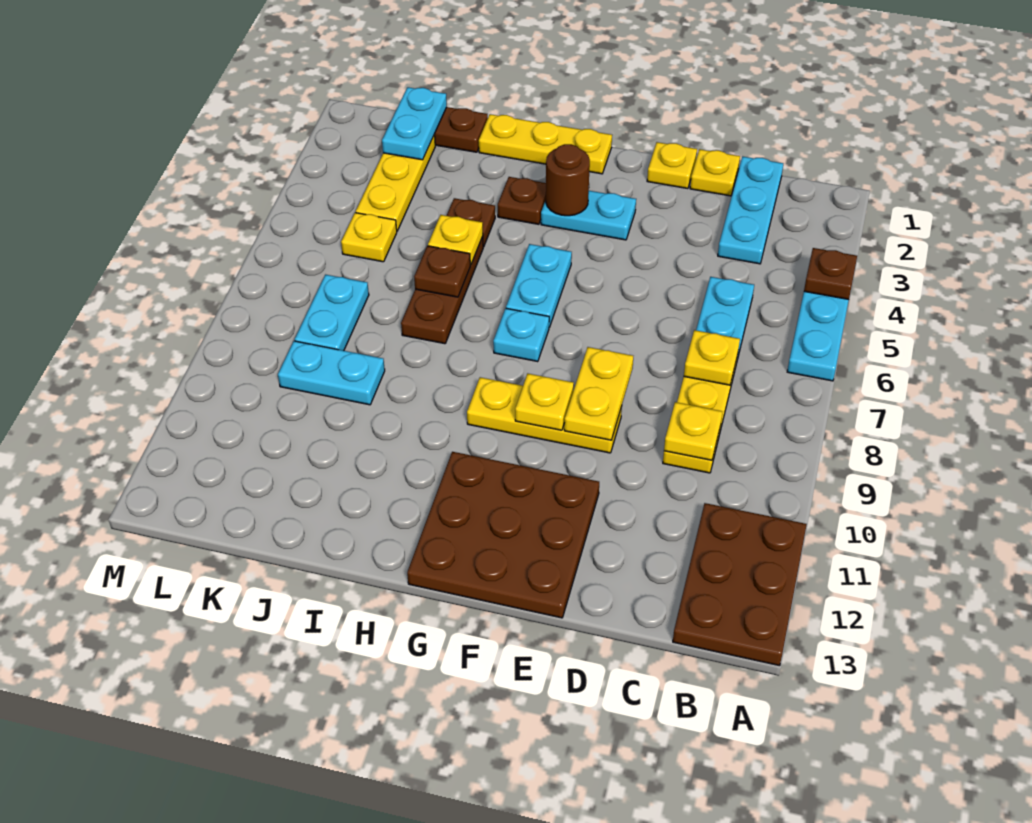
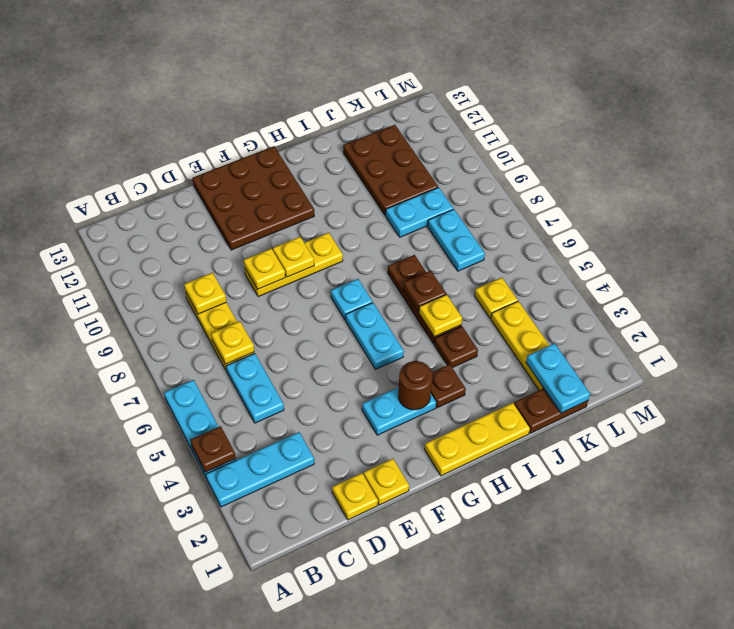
brown 2x3 plate [673,503,807,666] -> brown 2x3 plate moved to [343,125,438,215]
cyan 1x3 plate [718,157,783,264] -> cyan 1x3 plate turned to [206,432,314,507]
yellow 1x2 plate [564,347,633,440] -> yellow 1x1 plate [244,248,285,289]

